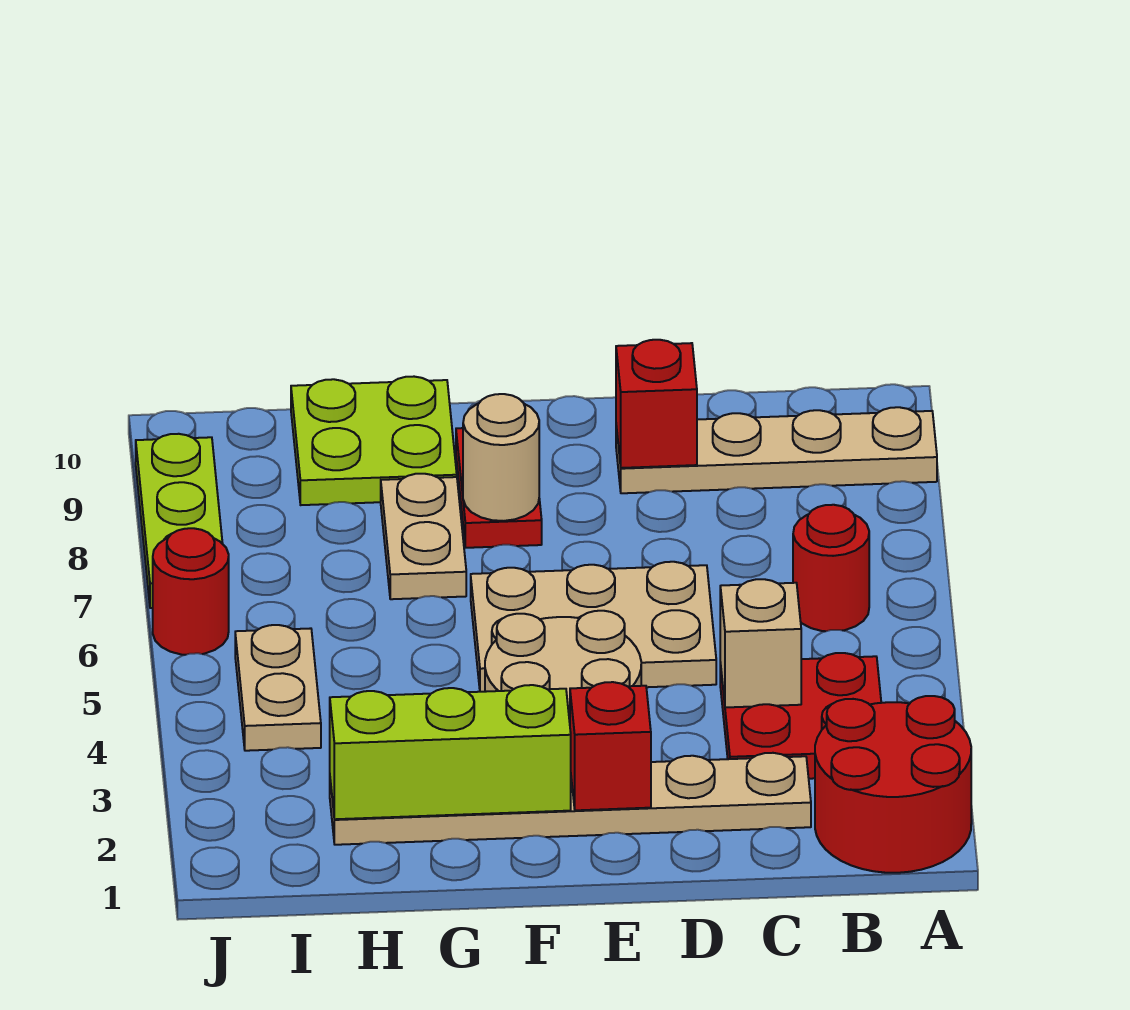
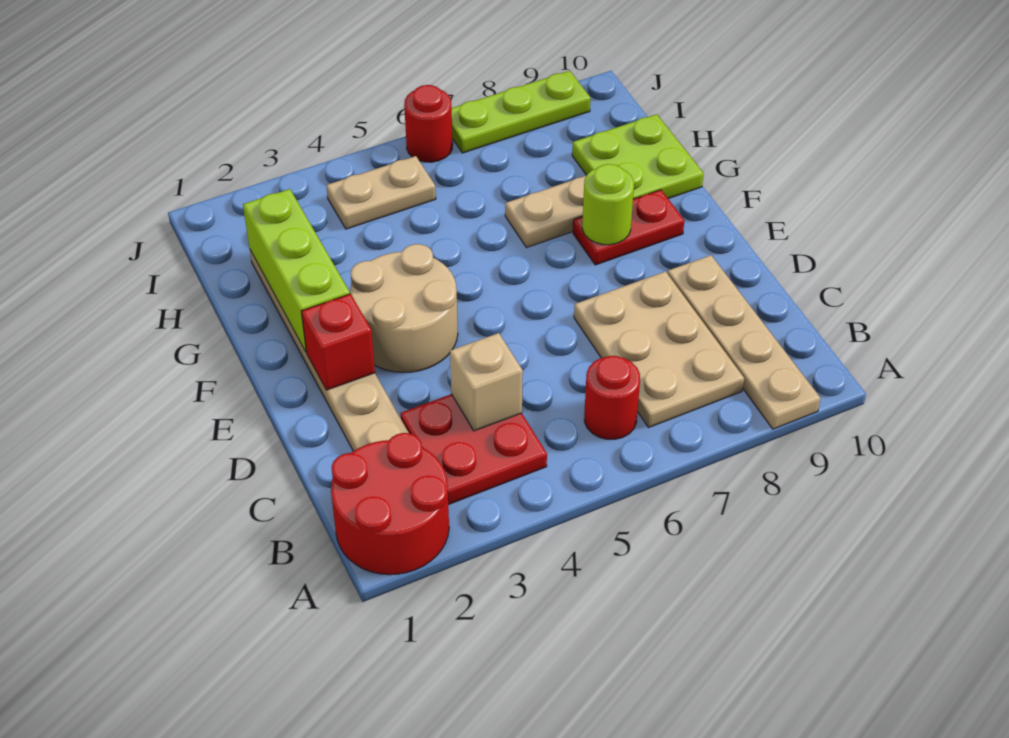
tan 2x3 plate [471,562,716,692] -> tan 2x3 plate moved to [574,271,744,428]
red 1x1 brick [616,340,697,468] -> none
tan 1x1 round brick [463,394,539,521] -> lime 1x1 round brick [582,164,634,245]

